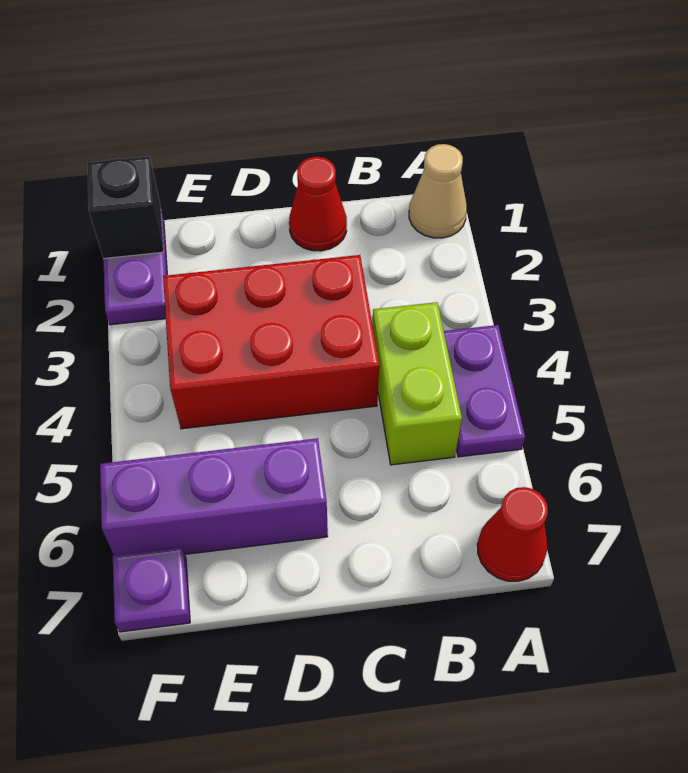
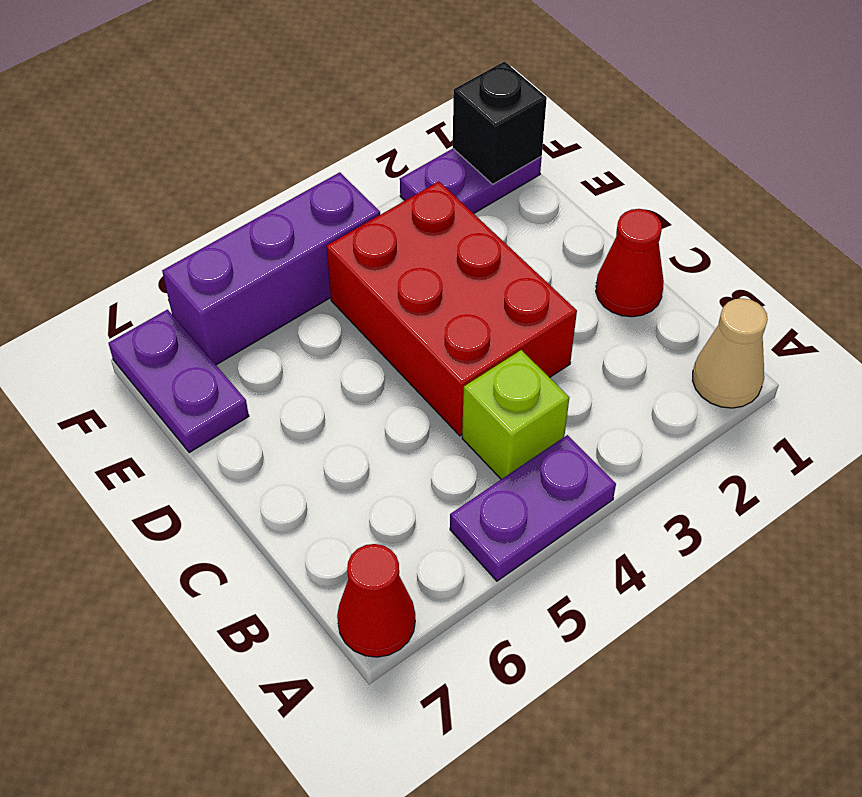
lime 1x2 brick [372,302,462,465] -> lime 1x1 brick [462,350,569,479]
purple 1x3 brick [100,438,328,555] -> purple 1x3 brick turned to [162,172,380,365]
purple 1x1 plate [113,547,190,632] -> purple 1x2 plate [109,310,249,453]

